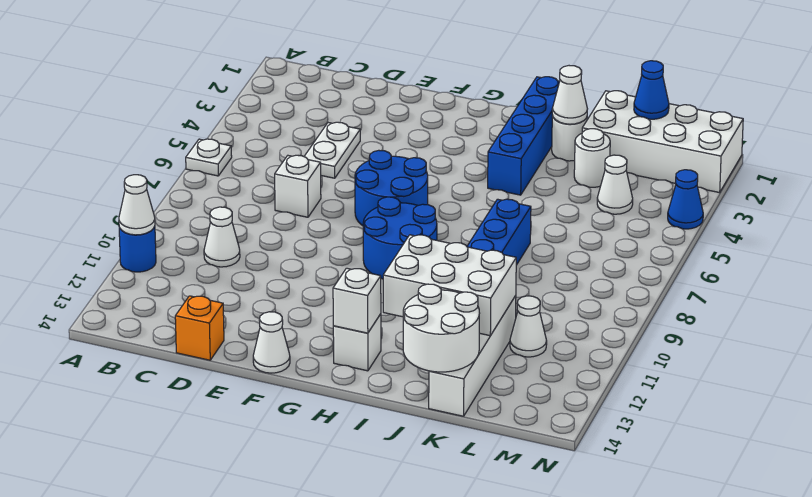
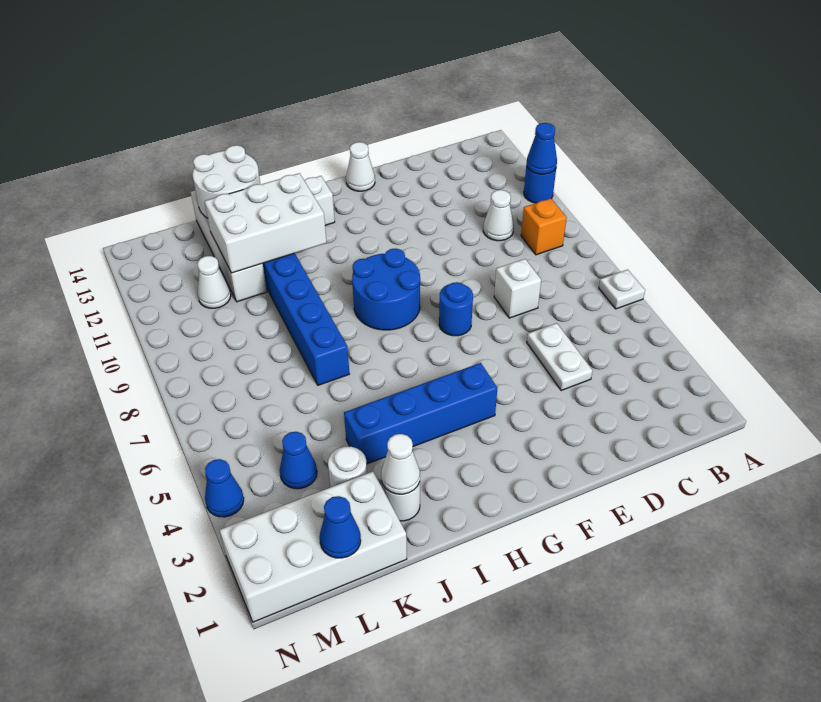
white 1x1 cone [119,175,155,235] -> blue 1x1 cone [527,123,557,174]
orange 1x1 brick [175,296,224,360] -> orange 1x1 brick moved to [521,198,567,255]
blue 2x2 round brick [355,150,428,226] -> blue 1x1 round brick [439,282,473,336]
white 1x1 brick [333,268,381,333] -> none
blue 1x4 brick [488,77,560,195] -> blue 1x4 brick turned to [344,363,497,464]
white 1x1 cone [597,155,633,214] -> blue 1x1 cone [280,432,317,489]

